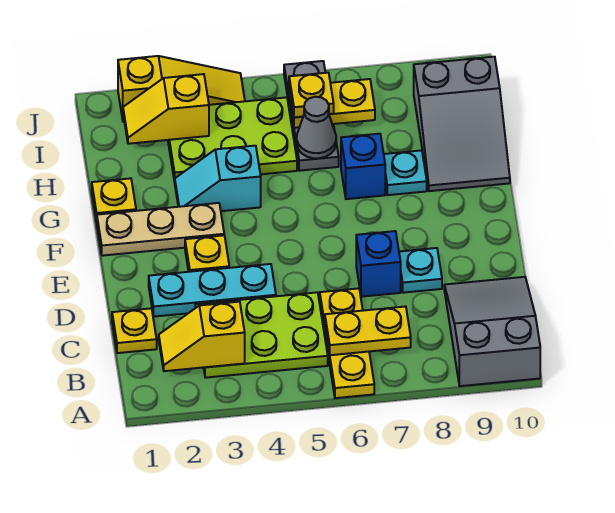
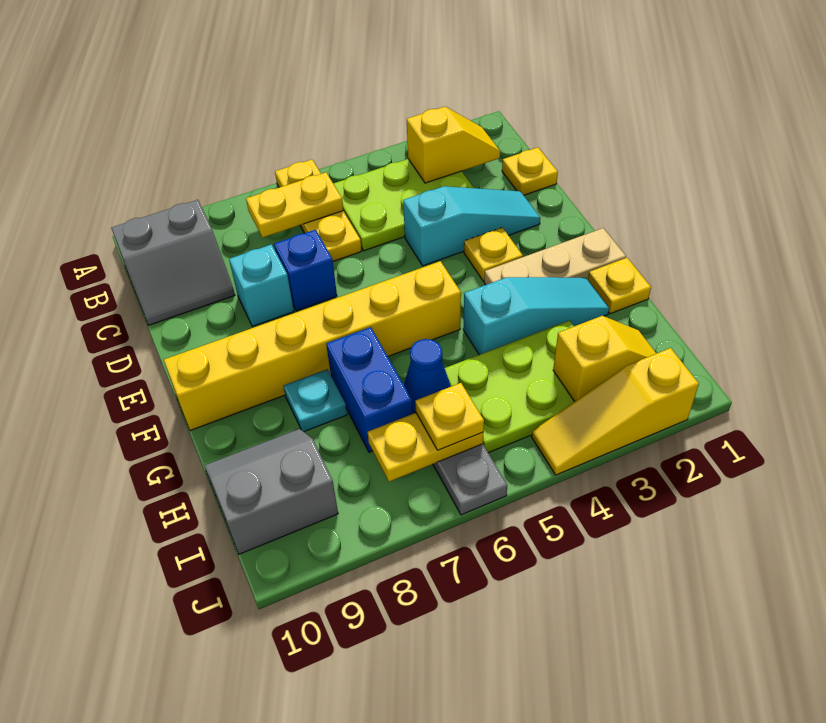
grey 2x3 slope [444,277,540,386] -> grey 2x2 slope [112,200,235,325]
cyan 1x3 plate [149,264,276,317] -> cyan 1x3 slope [403,186,540,266]
cyan 1x1 plate [399,248,442,293] -> cyan 1x1 brick [229,244,294,326]
none -> yellow 1x6 brick [164,261,461,431]
cyan 1x2 slope [175,146,261,211] -> cyan 1x3 slope [463,277,609,355]
blue 1x1 brick [341,134,385,199] -> blue 1x2 brick [326,327,413,452]
grey 2x3 slope [414,57,510,191] -> grey 2x2 slope [204,429,338,554]
grey 1x1 cone [297,97,336,158] -> blue 1x1 cone [404,339,451,413]

